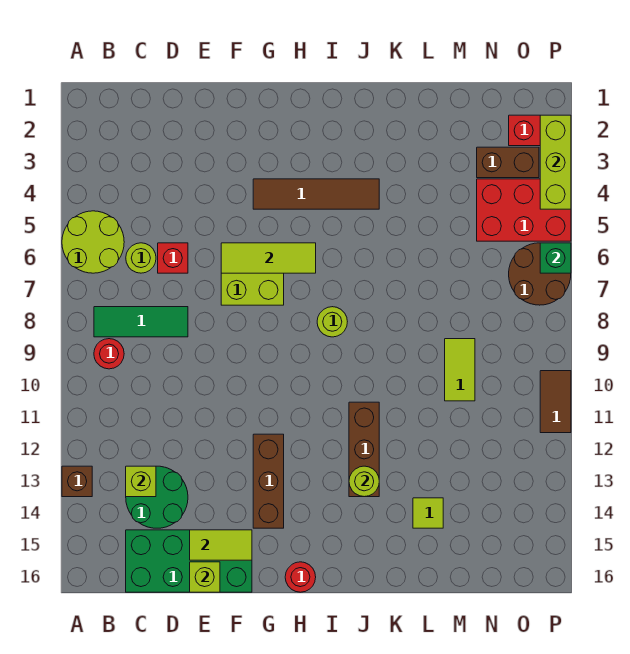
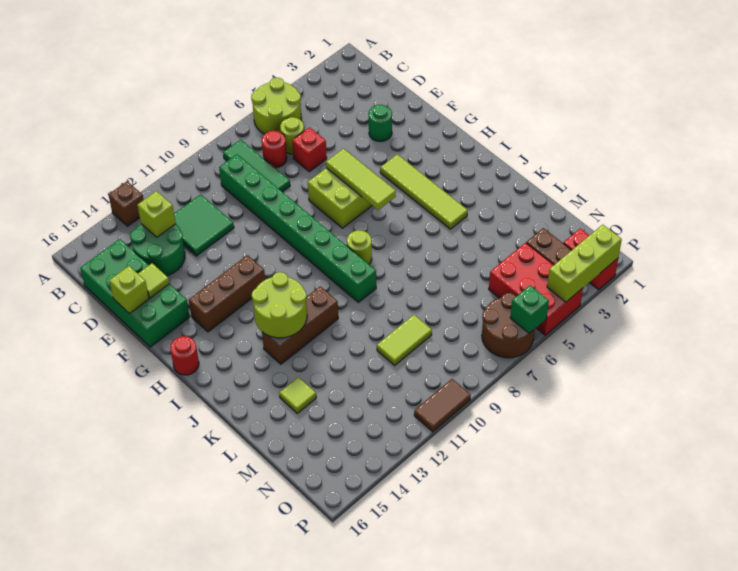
red 1x1 round brick [94,339,124,369] -> red 1x1 round brick moved to [262,131,287,168]
none -> green 1x8 brick [219,154,376,302]
none -> green 2x2 tile [174,194,234,256]
none -> green 1x1 round brick [369,105,392,142]
lime 1x2 tile [190,530,252,560] -> lime 1x1 tile [138,263,170,298]
brown 1x4 tile [253,179,379,209] -> lime 1x4 tile [380,154,468,229]
lime 1x1 round brick [349,466,379,497] -> lime 2x2 round brick [252,272,307,338]

